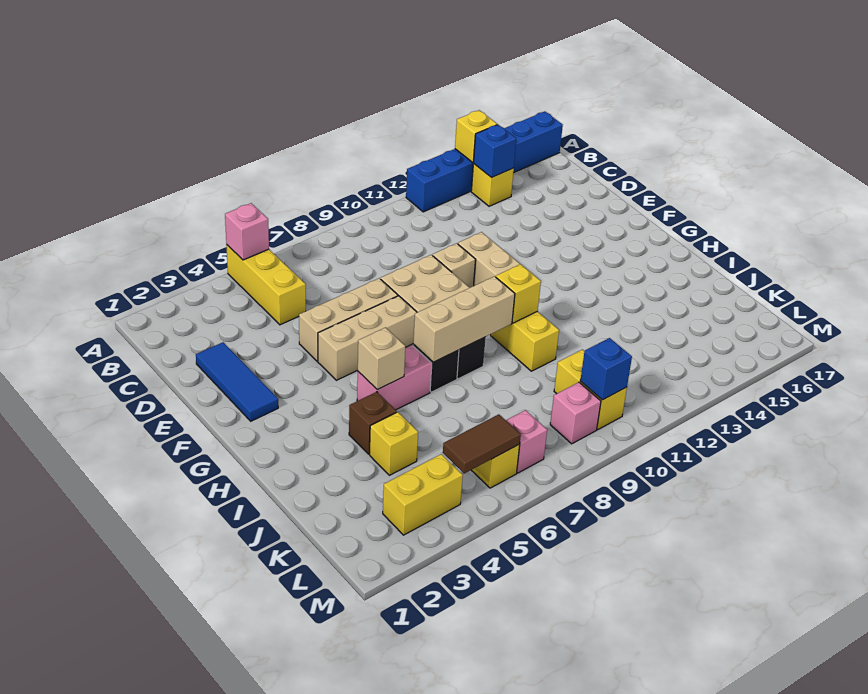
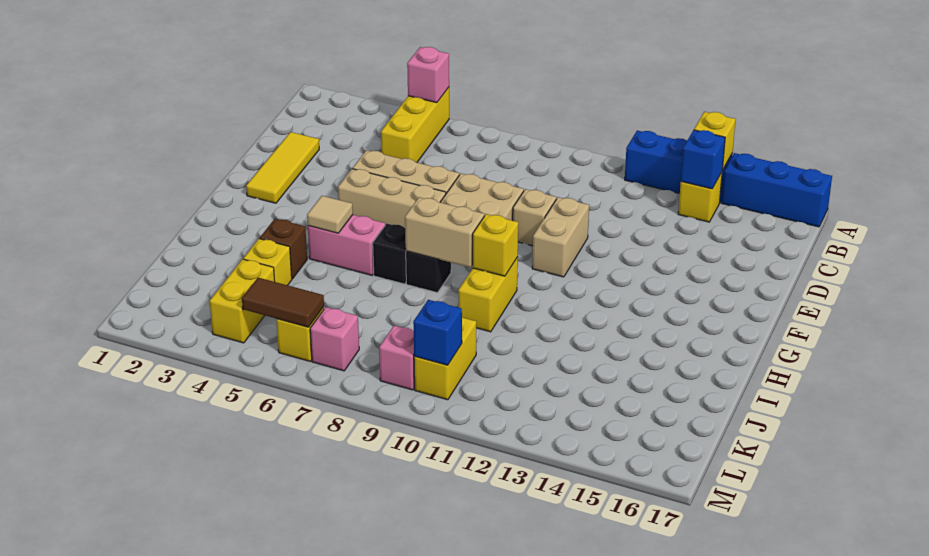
blue 1x3 tile [196,342,278,421] -> yellow 1x3 tile [246,132,319,203]
tan 1x1 brick [358,327,405,390] -> tan 1x1 tile [307,196,353,233]
tan 1x3 brick [413,276,515,362] -> tan 1x2 brick [405,197,484,267]
yellow 1x2 brick [383,454,463,535] -> yellow 1x2 brick turned to [210,259,275,343]

